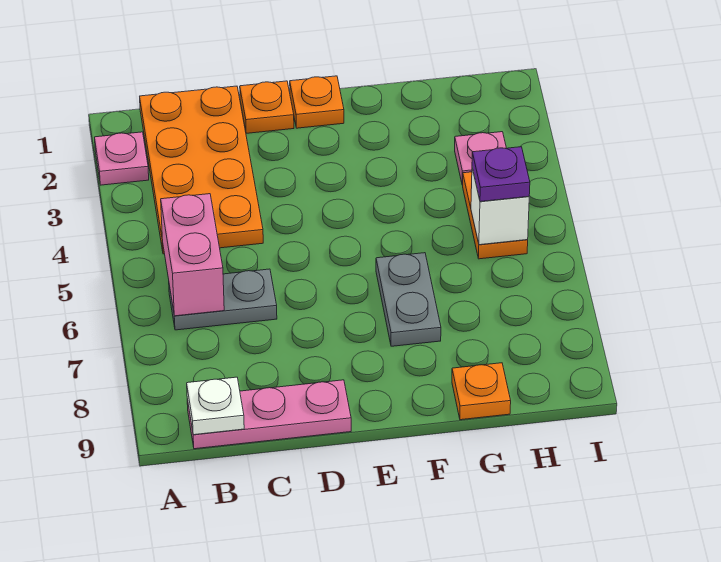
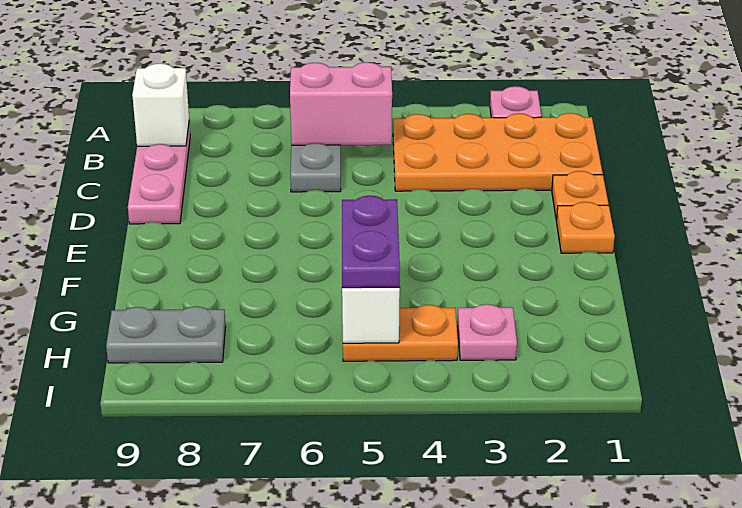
white 1x1 plate [187,377,244,435] -> white 1x1 brick [132,64,189,146]
grey 1x2 plate [376,253,441,346] -> grey 1x2 plate moved to [106,306,226,363]
orange 1x1 plate [452,363,511,420] -> none
purple 1x1 plate [472,147,530,202] -> purple 1x2 plate [342,196,400,288]

